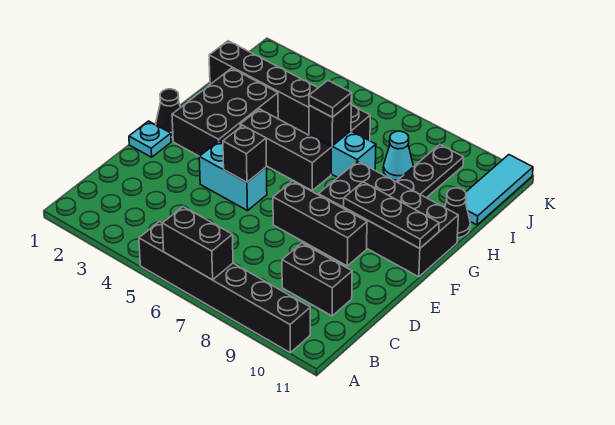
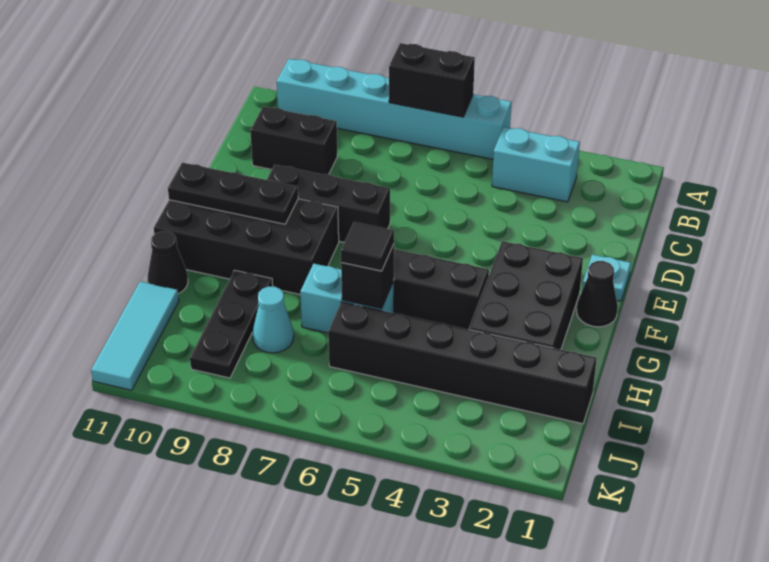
black 1x6 brick [139,222,310,353] -> cyan 1x6 brick [277,59,511,159]
cyan 1x2 brick [199,141,267,211] -> cyan 1x2 brick moved to [492,127,580,202]
black 1x1 brick [223,125,267,182] -> none

